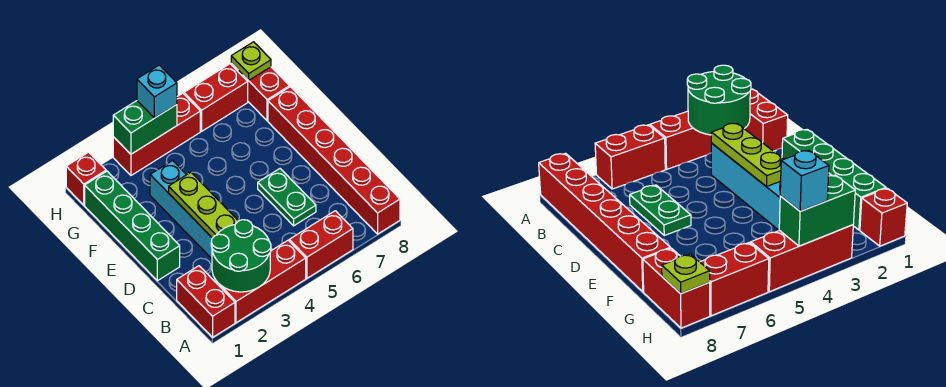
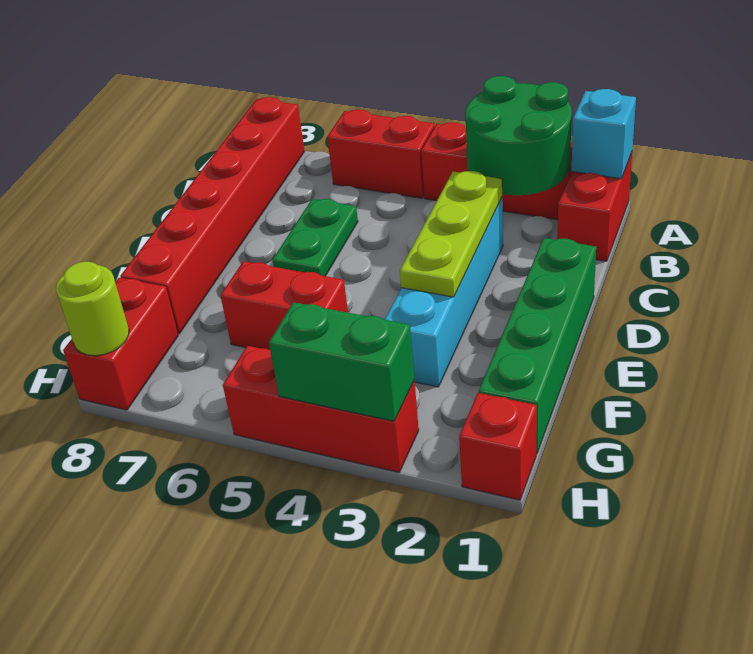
cyan 1x1 brick [137,65,177,118] -> cyan 1x1 brick moved to [572,89,636,179]
red 1x2 brick [184,64,248,131] -> red 1x2 brick moved to [220,261,348,350]
lime 1x1 plate [231,42,271,80] -> lime 1x1 round brick [56,262,129,356]

